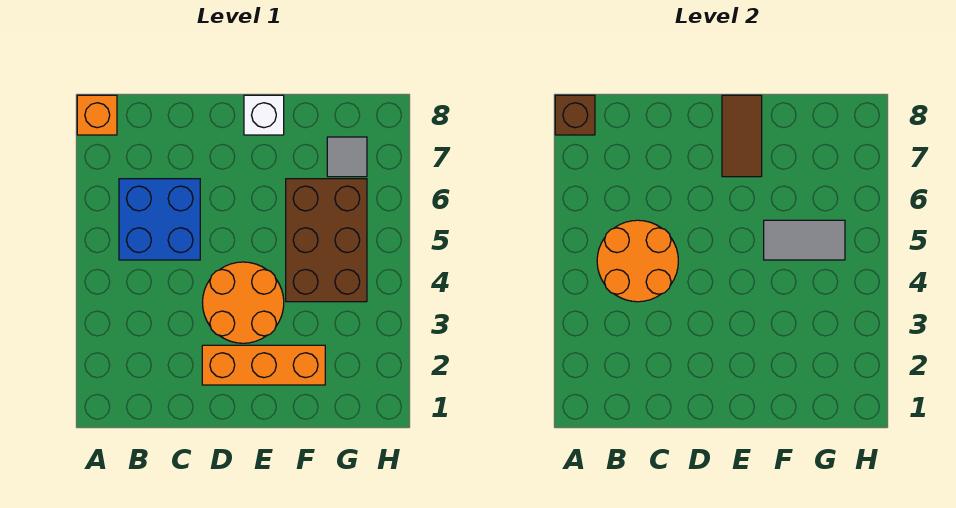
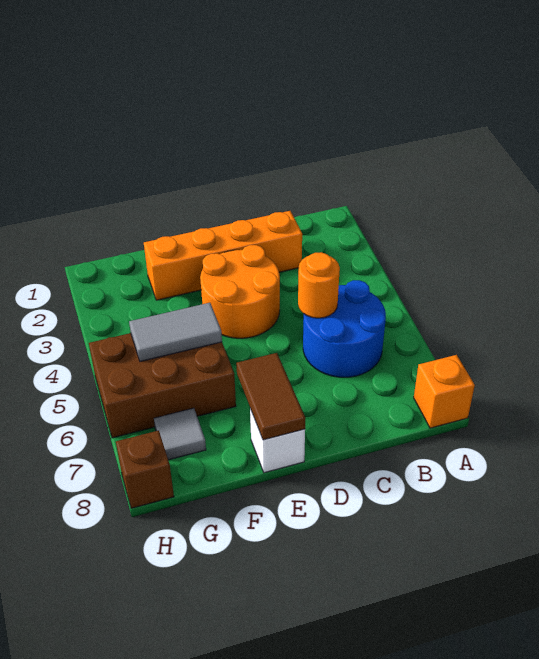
brown 1x1 brick [555,95,595,135] -> brown 1x1 brick moved to [116,430,174,508]
orange 2x2 round brick [597,220,678,302] -> orange 1x1 round brick [298,252,340,318]
blue 2x2 brick [119,179,200,260] -> blue 2x2 round brick [303,280,386,377]
orange 1x3 brick [202,345,325,385] -> orange 1x4 brick [144,211,302,300]
brown 2x3 brick [286,179,367,302] -> brown 2x3 brick turned to [89,333,236,438]

